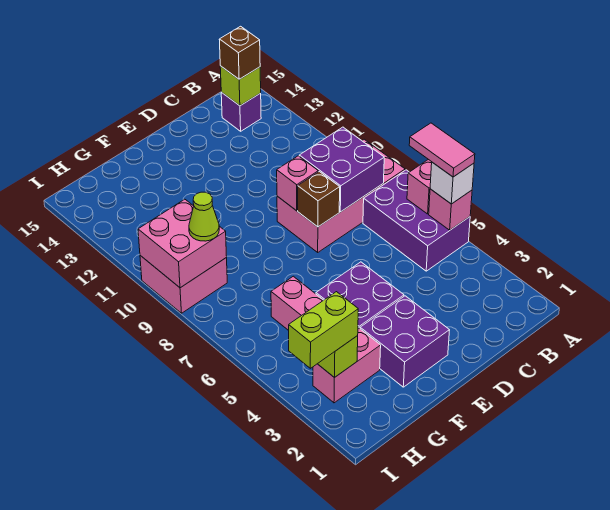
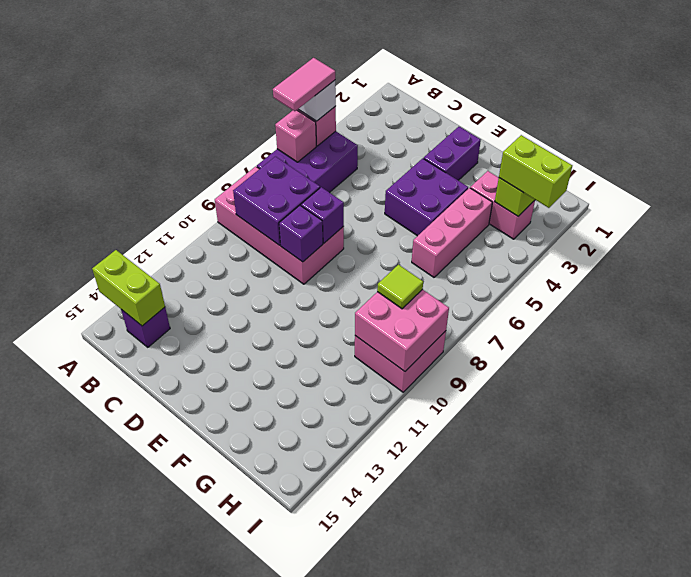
lime 1x1 brick [220,66,261,106] -> lime 1x2 brick [92,250,165,326]
brown 1x1 brick [219,26,260,79] -> none
brown 1x1 brick [298,172,340,227] -> purple 1x1 brick [301,187,344,243]
pink 1x1 brick [277,156,318,211] -> purple 1x1 brick [279,205,323,262]
purple 2x2 brick [360,296,450,387] -> purple 1x2 brick [424,127,481,180]
lime 1x1 cone [189,192,219,241] -> lime 1x1 tile [377,265,423,309]

